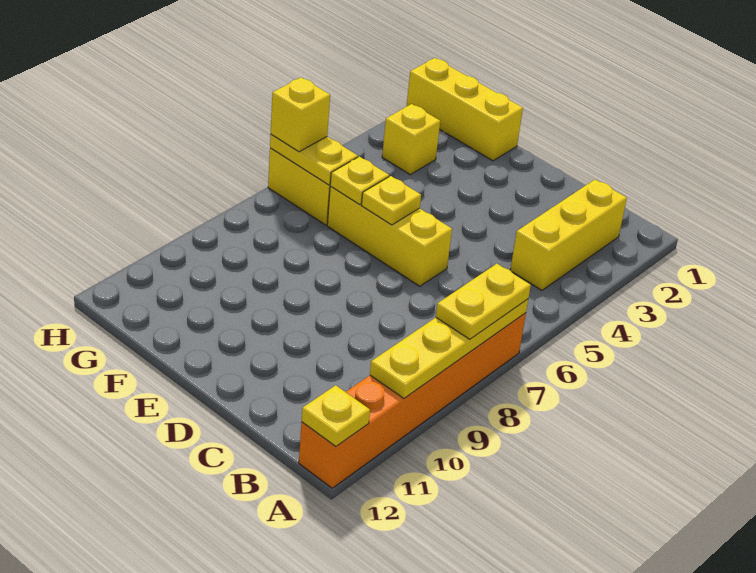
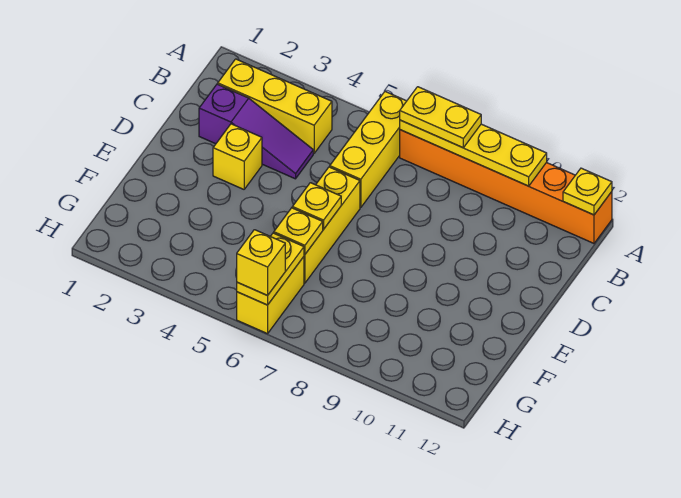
none -> purple 1x3 slope [199,84,313,179]
yellow 1x3 brick [406,58,523,161] -> yellow 1x3 brick moved to [330,92,406,208]
yellow 1x1 brick [382,104,440,174] -> yellow 1x1 brick moved to [213,124,262,189]

